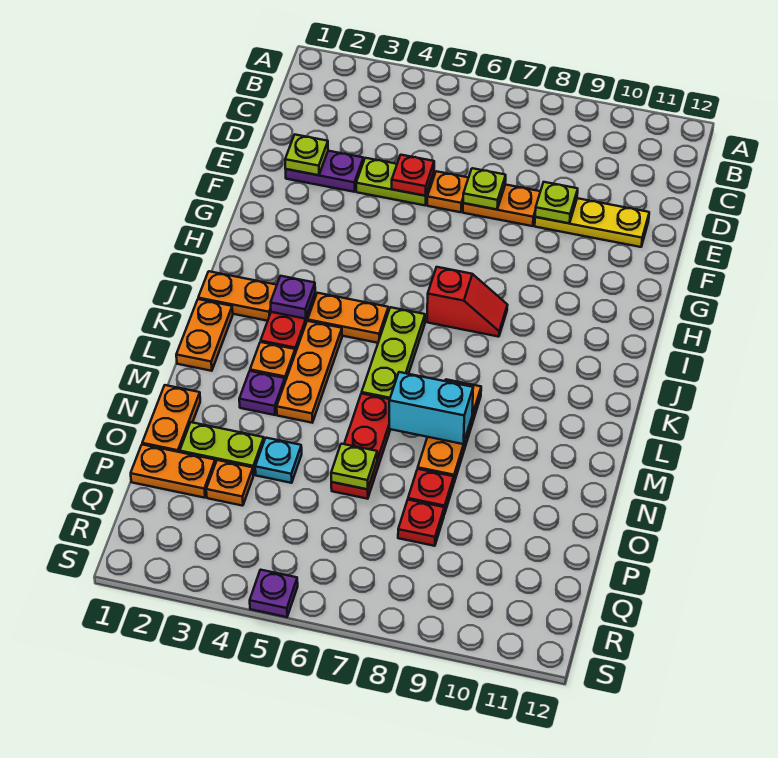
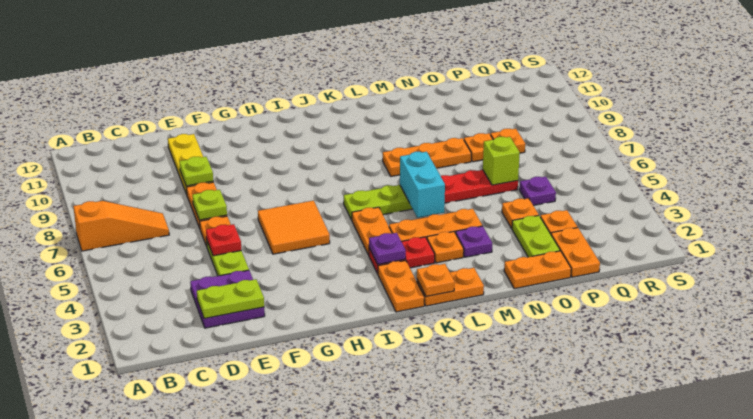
none -> orange 1x3 slope [73,201,169,251]
purple 1x2 plate [286,151,363,192] -> purple 2x2 plate [190,270,265,328]
lime 1x1 plate [285,135,328,175] -> lime 1x2 plate [197,279,264,319]
none -> orange 2x2 tile [258,201,330,254]
red 1x2 slope [427,267,507,337] -> none
none -> orange 1x1 plate [417,264,455,296]
cyan 1x2 brick [389,372,473,444] -> cyan 1x2 brick moved to [400,152,445,218]
cyan 1x1 plate [255,438,302,483] -> orange 1x1 plate [502,198,539,228]
lime 1x1 plate [331,444,377,489] -> lime 1x1 brick [483,137,520,185]
red 1x1 plate [408,469,454,514] -> orange 1x1 plate [464,133,493,162]
red 1x1 plate [398,500,444,546] -> orange 1x1 plate [491,129,525,153]
purple 1x1 plate [250,570,298,617] -> purple 1x1 plate moved to [520,177,556,205]

